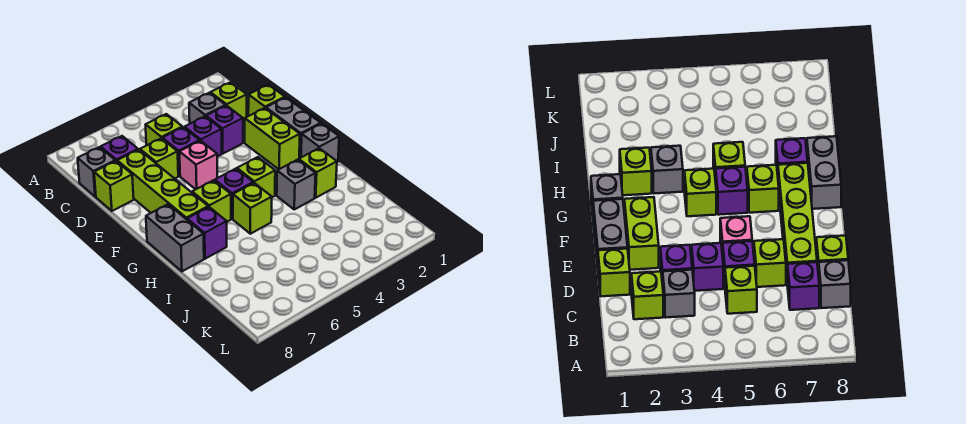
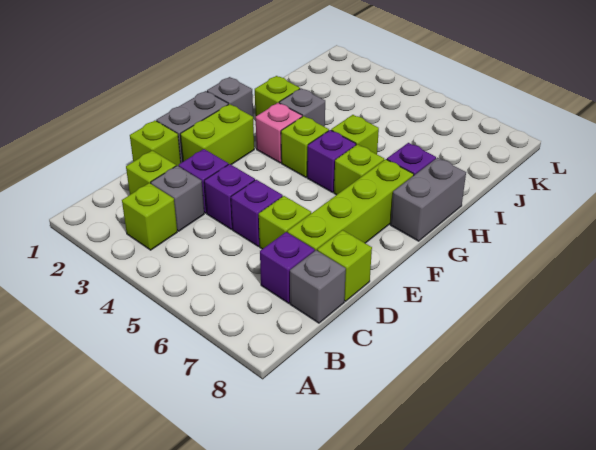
lime 1x1 brick [146,114,183,145] -> lime 1x1 brick moved to [122,183,177,250]
pink 1x1 brick [180,141,218,189] -> pink 1x1 brick moved to [256,103,302,163]

